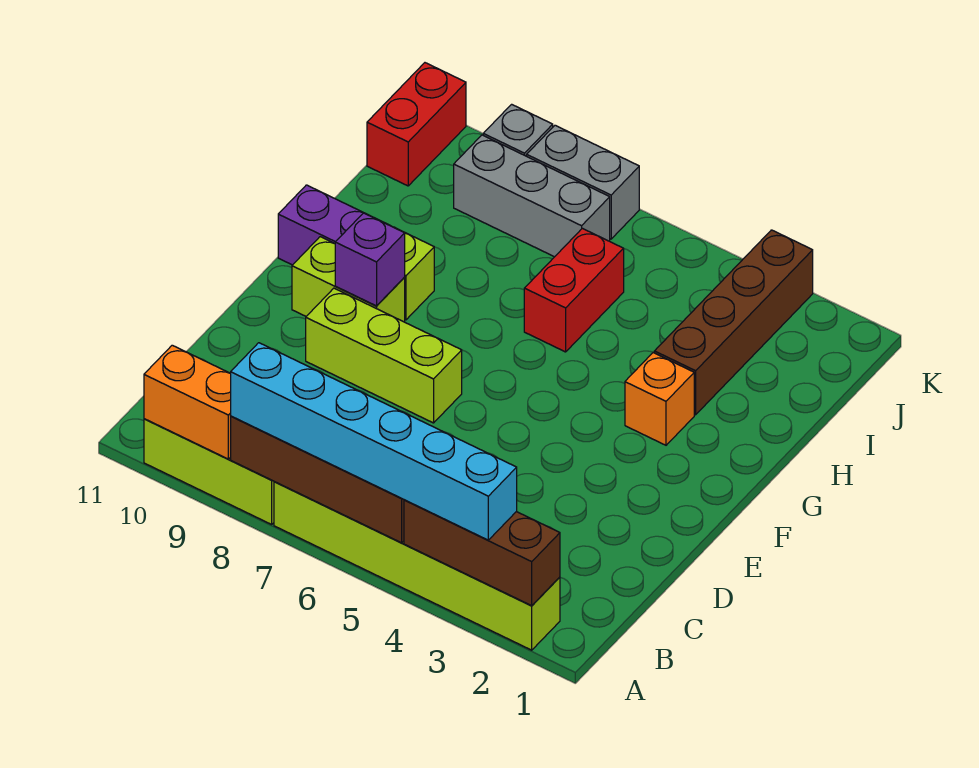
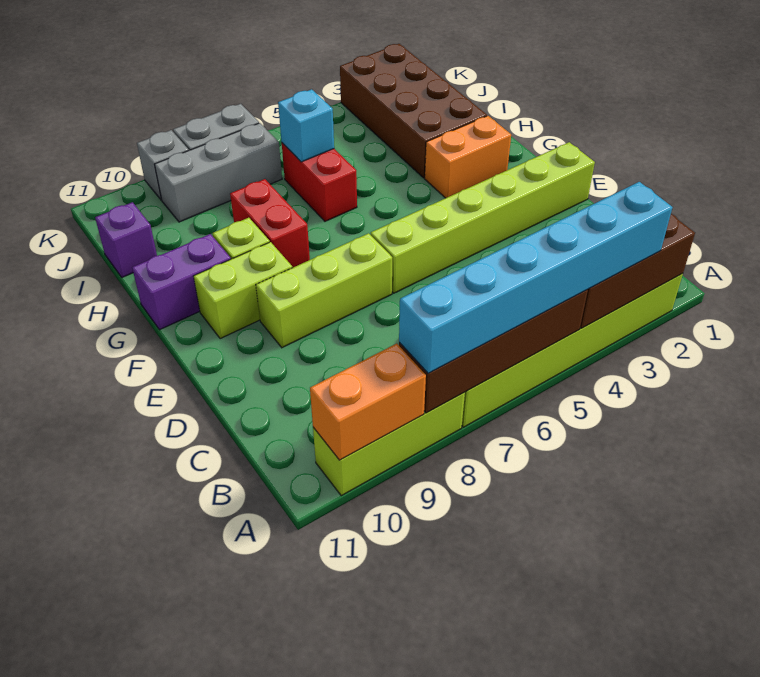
none -> lime 1x6 brick [371,142,595,293]
purple 1x1 brick [335,213,405,306] -> purple 1x1 brick moved to [95,202,157,277]
orange 1x1 brick [625,353,694,445] -> orange 1x2 brick [425,116,511,198]
brown 1x4 brick [654,230,813,415] -> brown 2x4 brick [340,44,487,178]
none -> cyan 1x1 brick [278,89,334,162]
red 1x2 brick [367,63,466,186] -> red 1x2 brick moved to [230,179,310,268]

